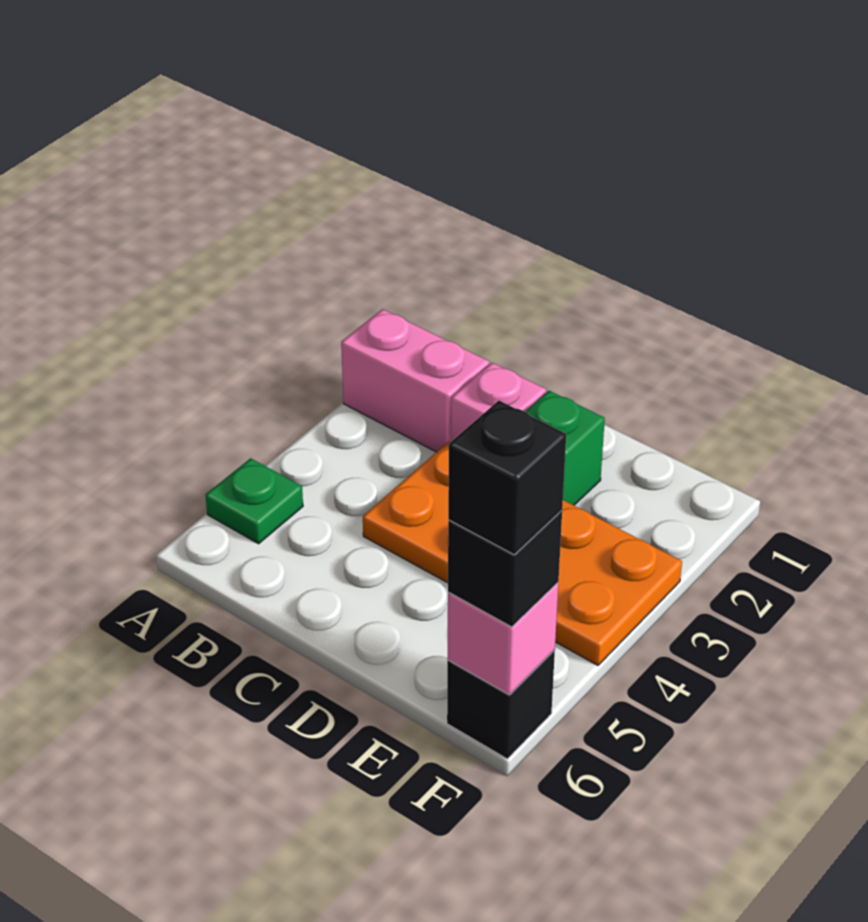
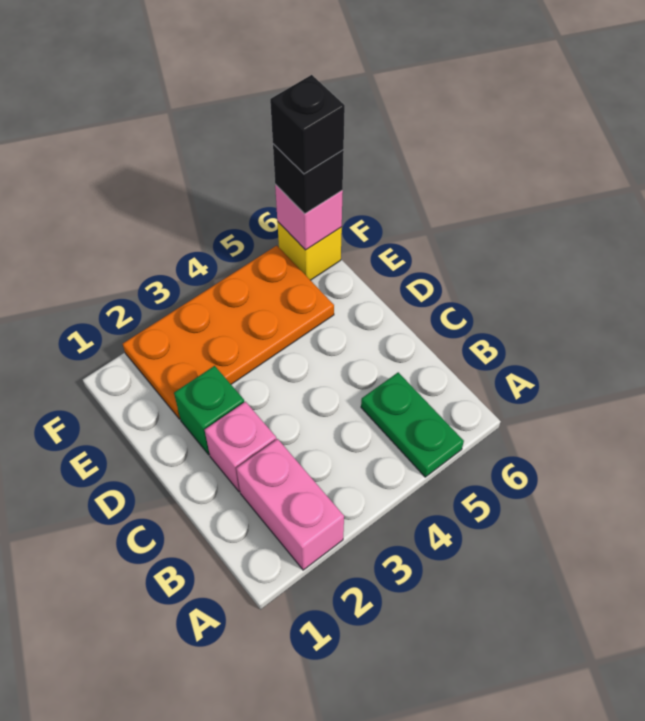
green 1x1 plate [205,458,303,544] -> green 1x2 plate [361,372,464,477]
orange 2x4 plate [363,442,682,665] -> orange 2x4 plate turned to [123,246,334,419]
black 1x1 brick [447,650,555,759] -> yellow 1x1 brick [277,222,342,280]

